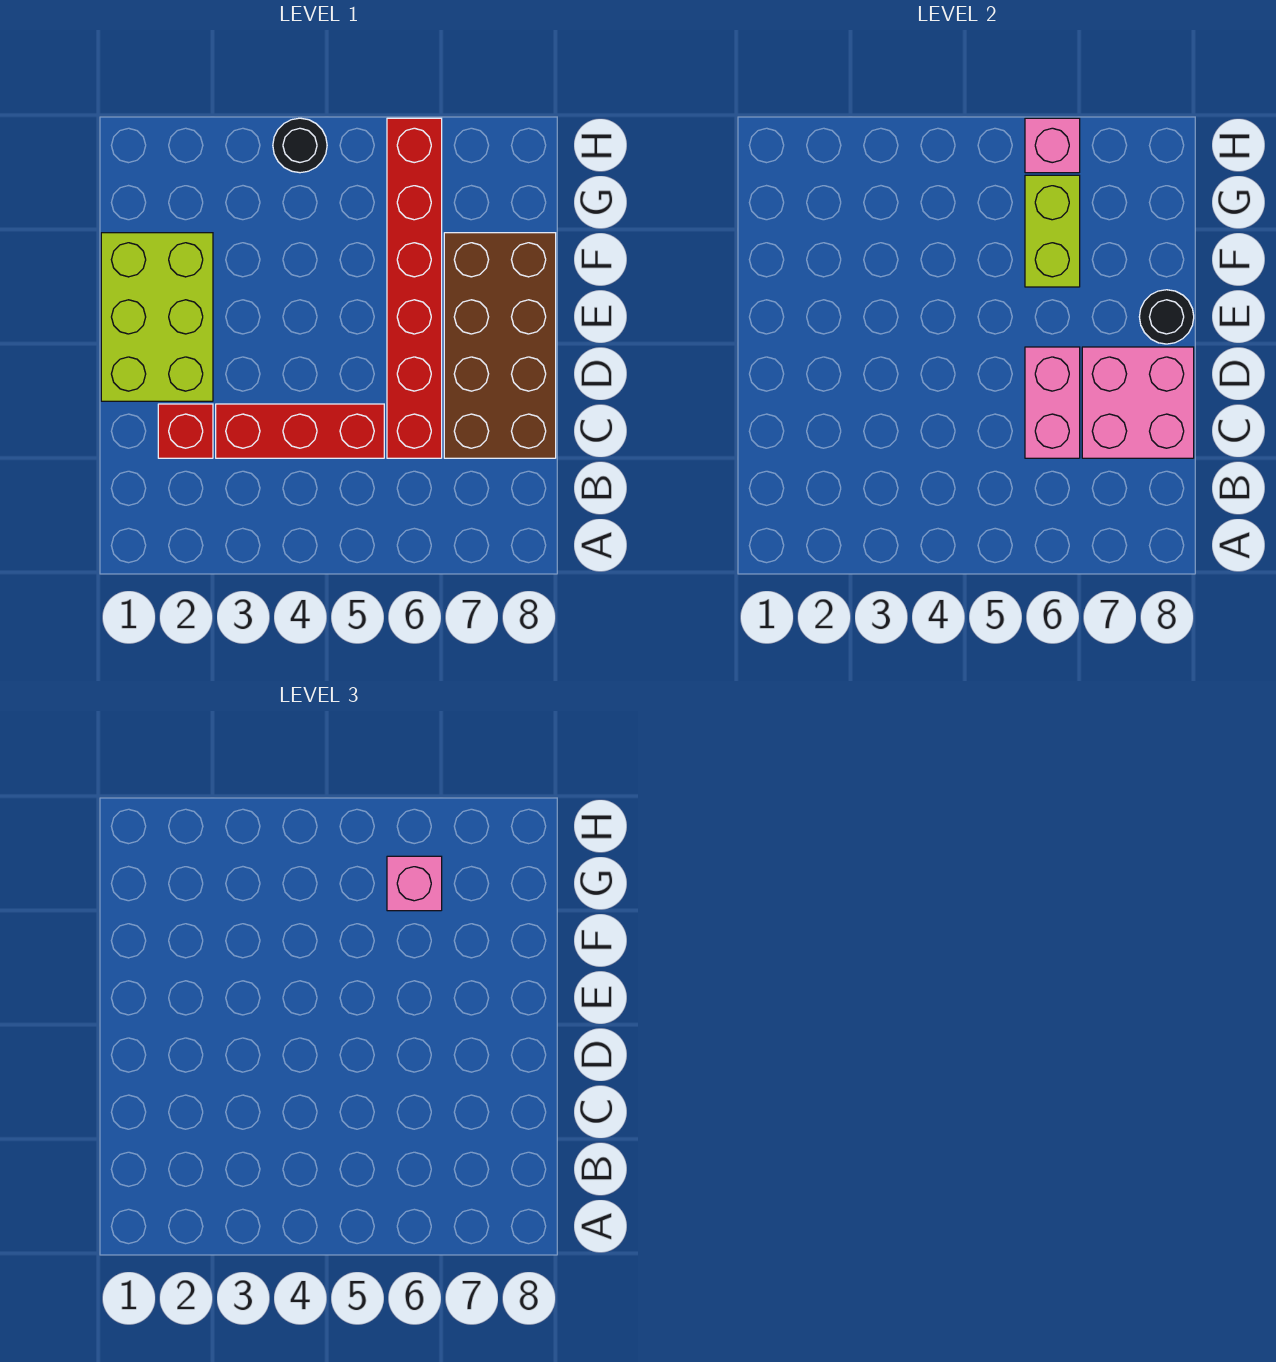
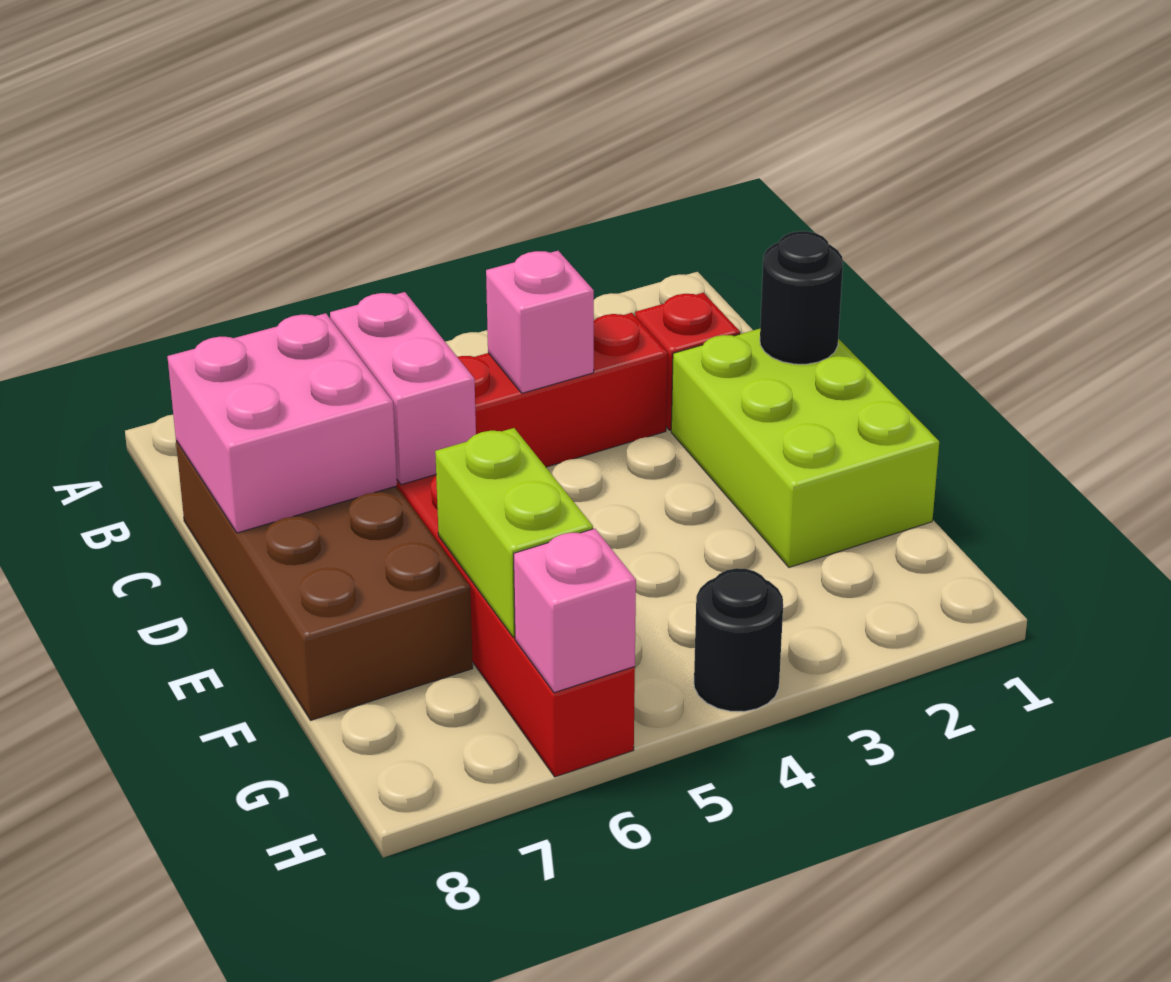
black 1x1 round brick [1139,290,1194,344] -> black 1x1 round brick moved to [760,231,843,364]
pink 1x1 brick [387,856,442,911] -> pink 1x1 brick moved to [486,251,594,393]

